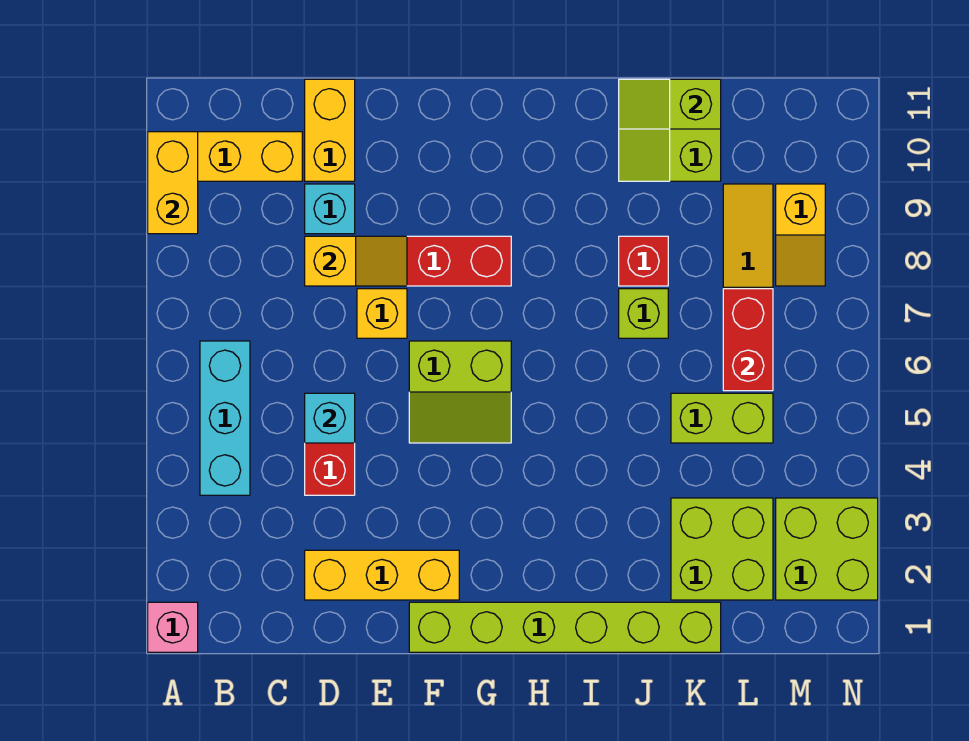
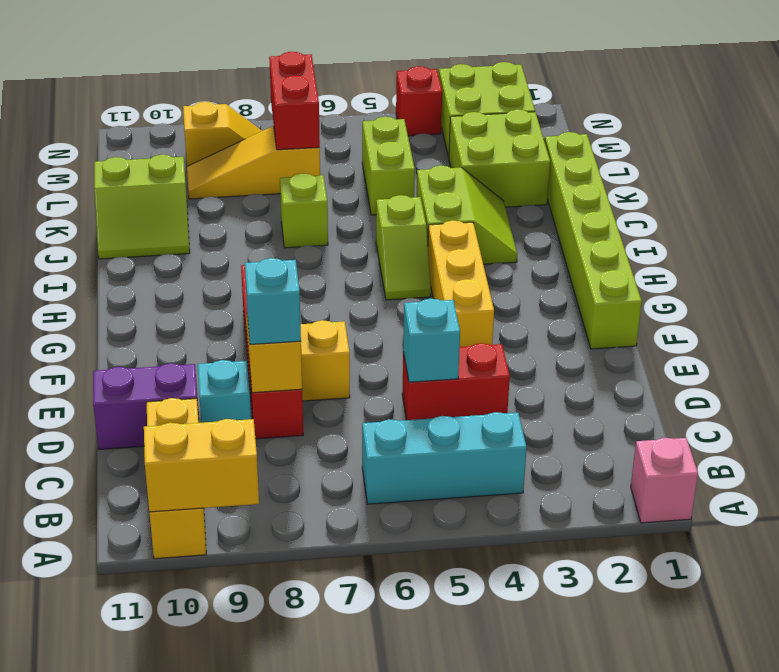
yellow 1x3 brick [305,550,459,600] -> yellow 1x3 brick moved to [428,220,494,347]
none -> cyan 1x1 brick [245,258,301,344]
yellow 1x2 brick [305,79,355,181] -> purple 1x2 brick [93,363,199,449]
lime 2x2 slope [409,341,511,443] -> lime 2x2 slope moved to [417,165,517,264]
red 1x1 brick [619,236,668,286] -> red 1x1 brick moved to [396,66,442,136]
lime 1x2 slope [619,79,721,129] -> lime 1x2 slope moved to [376,195,431,300]
red 1x2 brick [723,289,773,391] -> red 1x2 brick turned to [269,52,320,150]

